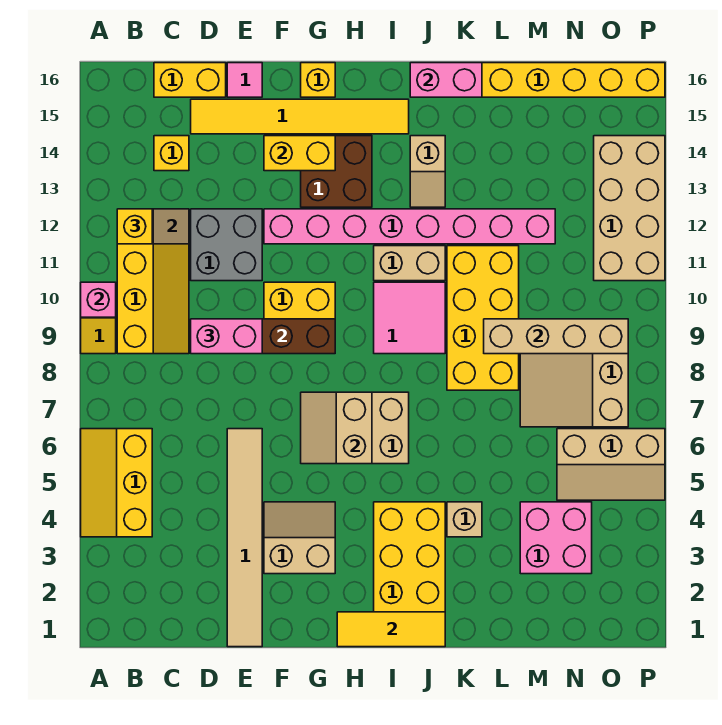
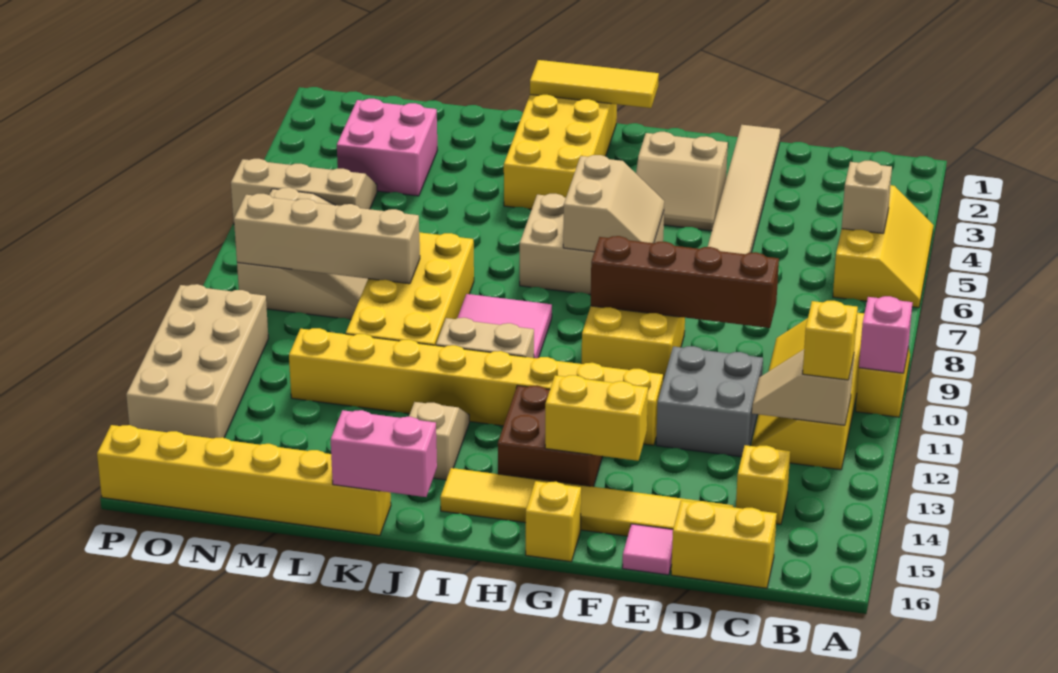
pink 1x2 brick [191,319,262,354] -> none
pink 1x8 brick [264,209,555,244] -> yellow 1x8 brick [289,328,663,445]
tan 1x1 brick [447,502,482,537] -> tan 1x1 brick moved to [842,161,892,233]

